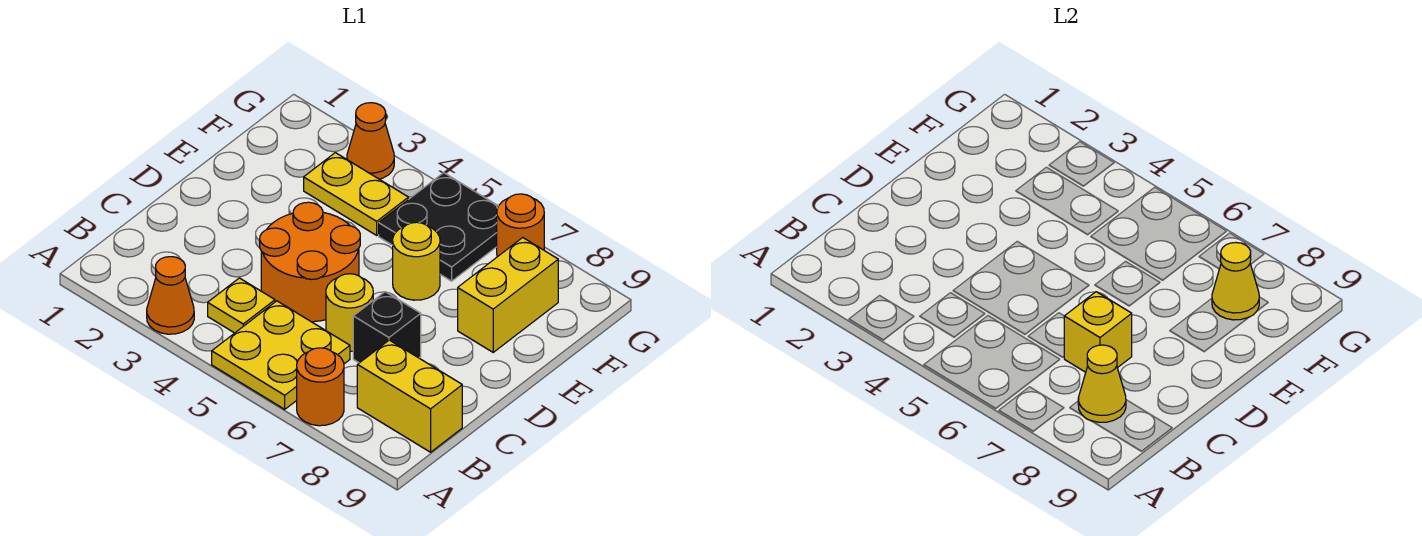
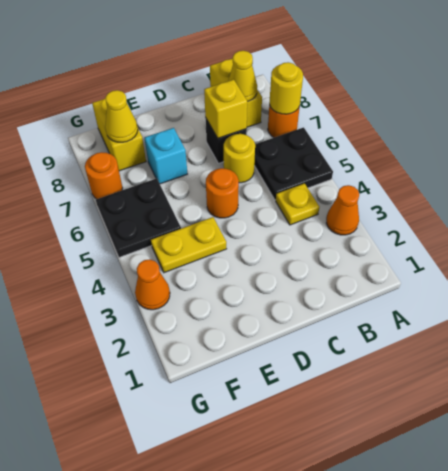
yellow 2x2 plate [212,301,350,409] -> black 2x2 plate [254,127,333,200]
orange 2x2 round brick [260,202,360,322] -> orange 1x1 round brick [206,168,239,218]
yellow 1x1 round brick [393,222,440,300] -> yellow 1x1 round brick moved to [269,62,303,114]
none -> cyan 1x1 brick [144,128,187,184]
yellow 1x2 brick [458,238,558,352] -> yellow 1x2 brick turned to [92,98,146,171]
yellow 1x2 plate [304,153,408,235] -> yellow 1x2 plate turned to [151,217,227,273]

